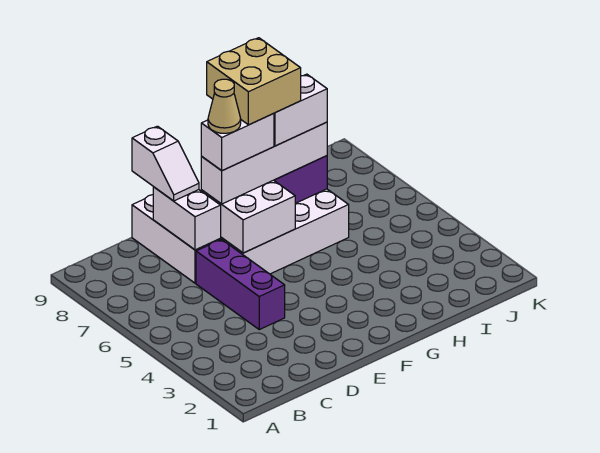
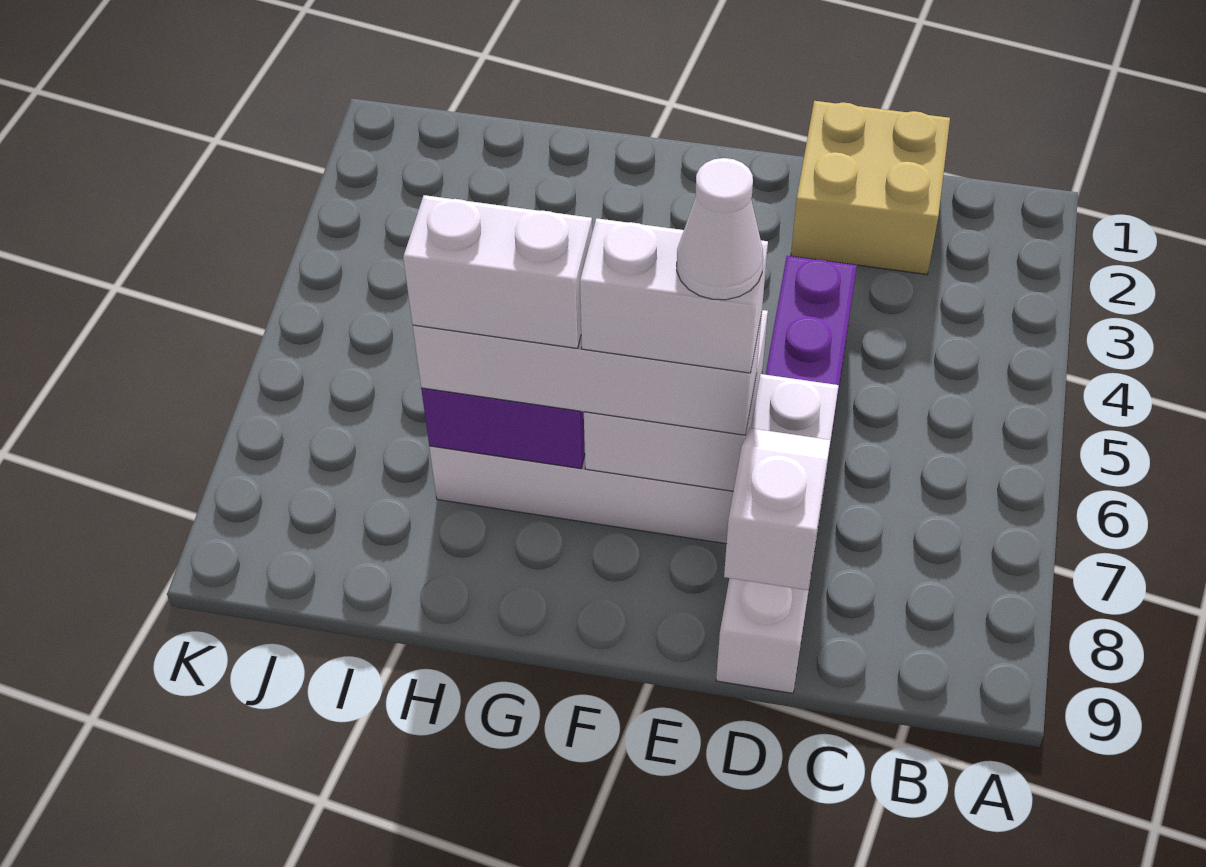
tan 1x1 cone [208,79,241,133] -> white 1x1 cone [677,158,763,300]
tan 2x2 brick [207,38,301,125] -> tan 2x2 brick moved to [791,101,950,274]

